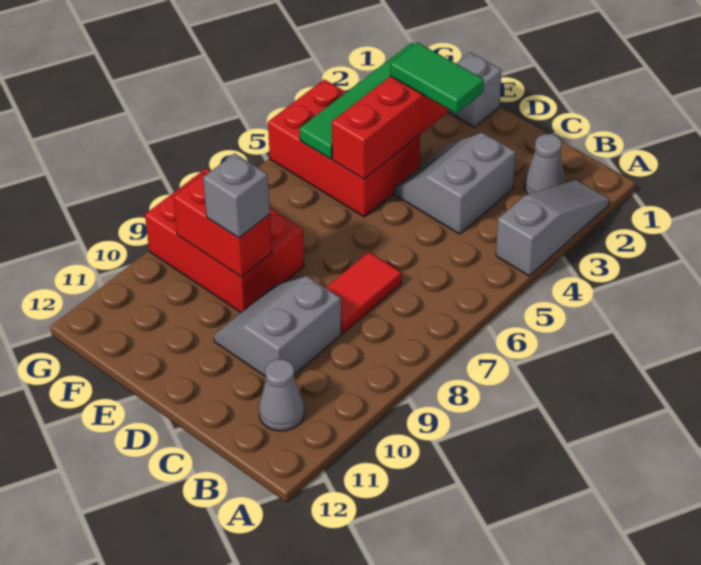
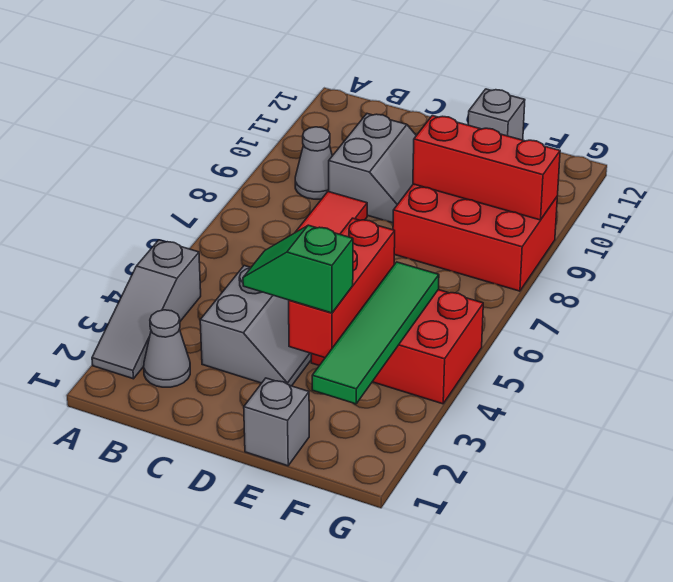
grey 1x1 cone [259,359,304,431] -> grey 1x1 cone moved to [295,127,332,199]
green 1x2 tile [390,42,484,114] -> green 1x2 slope [243,225,353,313]
red 1x2 brick [173,173,272,277] -> red 1x3 brick [413,116,560,220]
grey 1x1 brick [203,153,270,238] -> grey 1x1 brick moved to [468,89,525,140]

